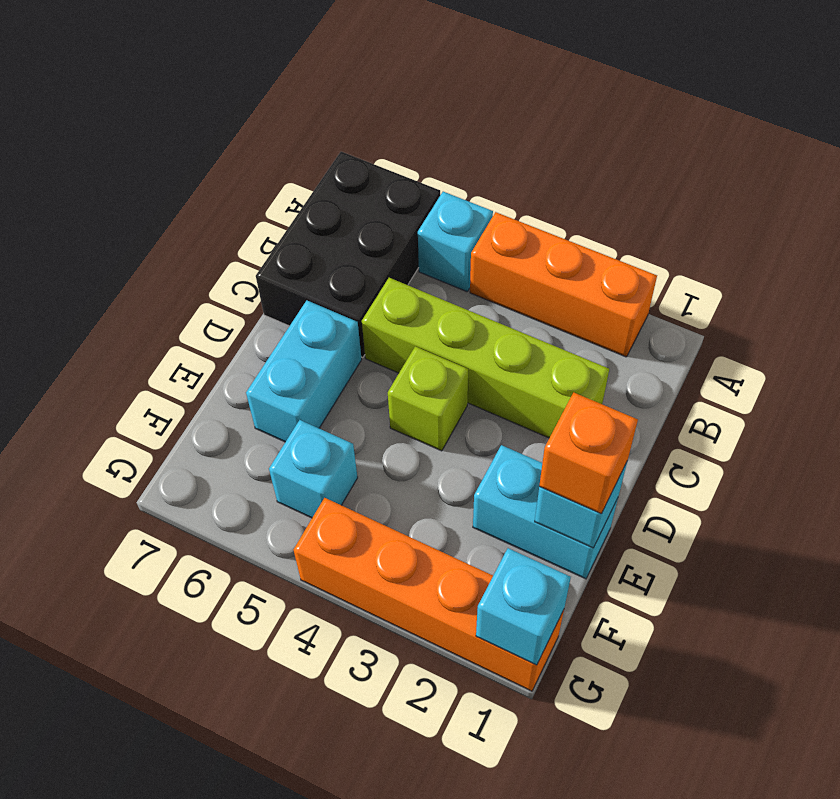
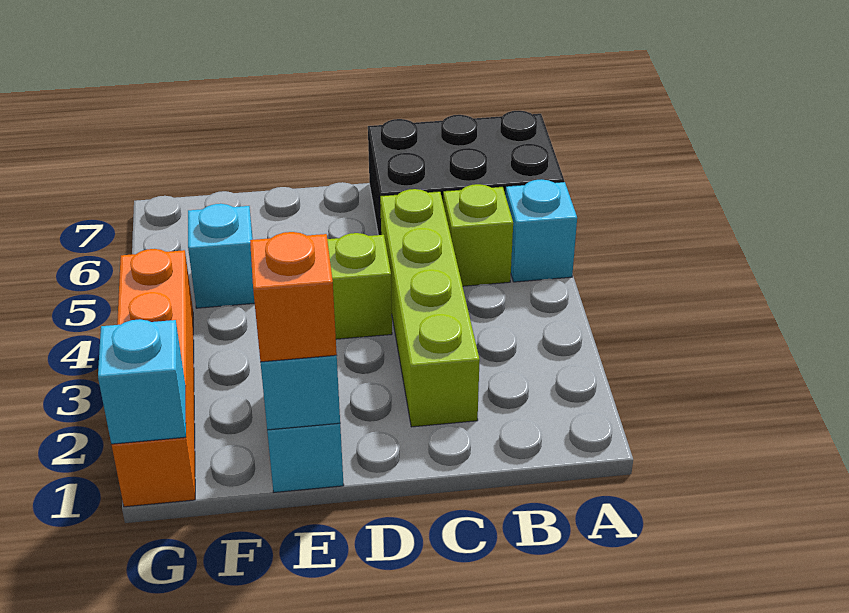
orange 1x3 brick [470,212,657,357] -> none
none -> lime 1x1 brick [443,184,513,286]
cyan 1x2 brick [246,300,362,442] -> none

